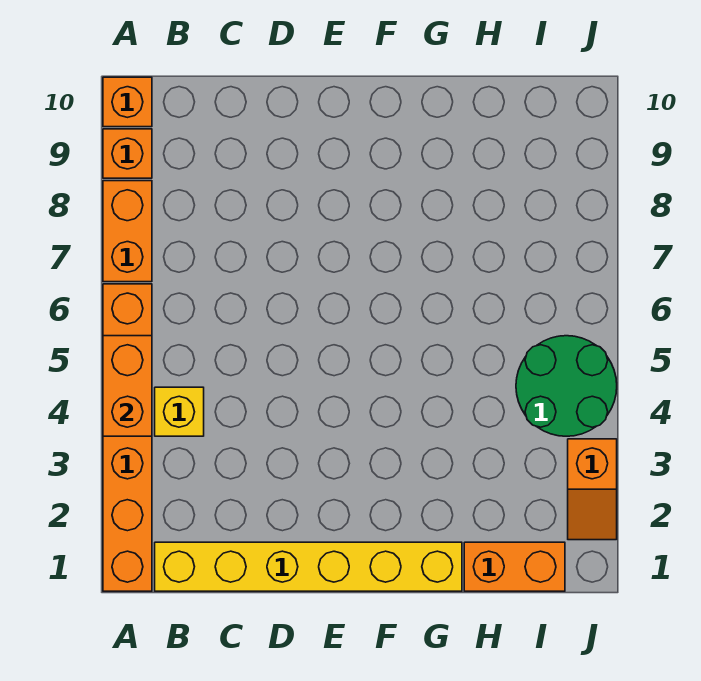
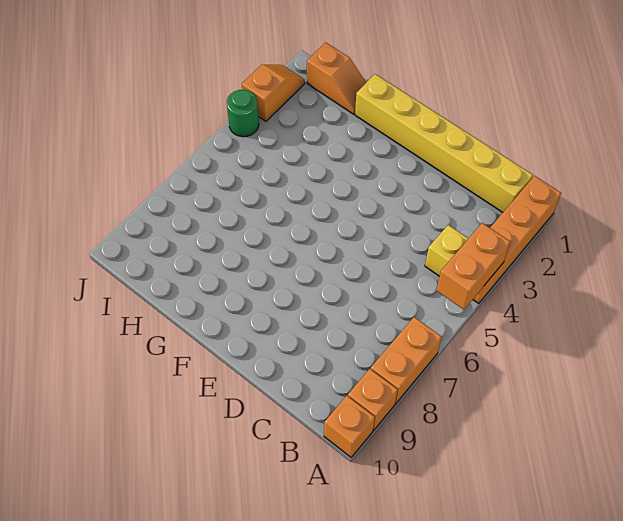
orange 1x6 brick [103,284,152,591] -> orange 1x4 brick [473,176,561,304]
orange 1x2 brick [464,542,565,591] -> orange 1x2 slope [307,42,366,114]
green 2x2 round brick [516,336,617,436] -> green 1x1 round brick [227,90,259,137]

